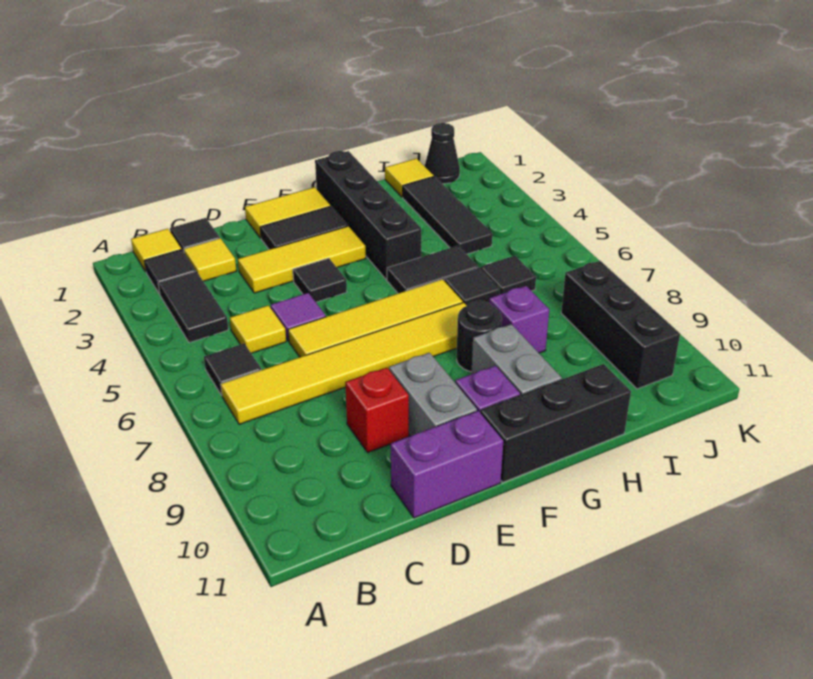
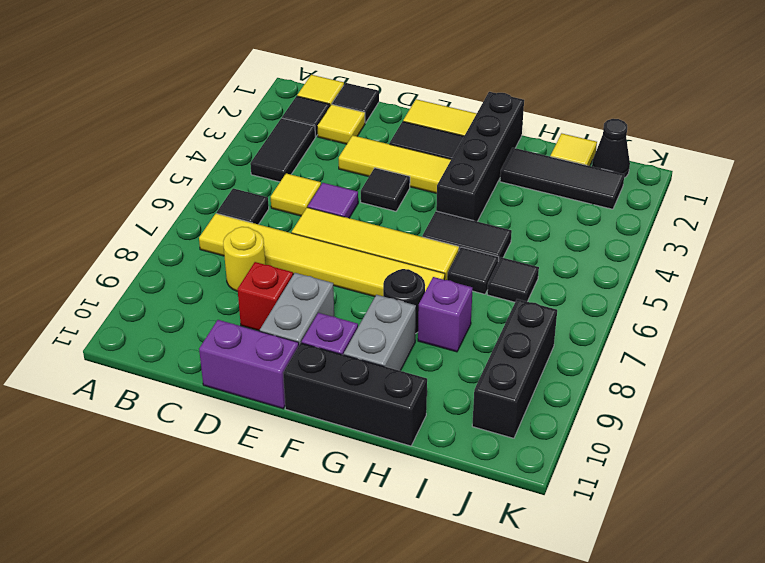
none -> yellow 1x1 round brick [223,227,265,291]
black 1x3 tile [403,176,492,254] -> black 1x3 tile turned to [500,148,624,209]

